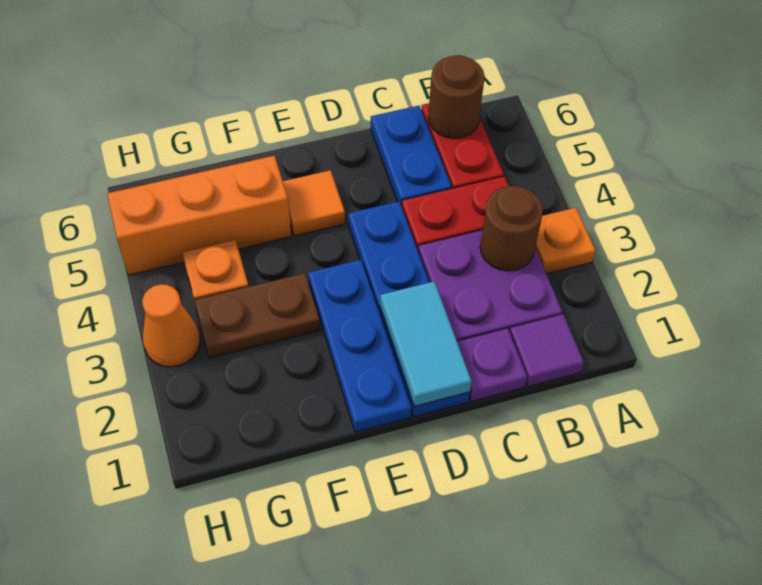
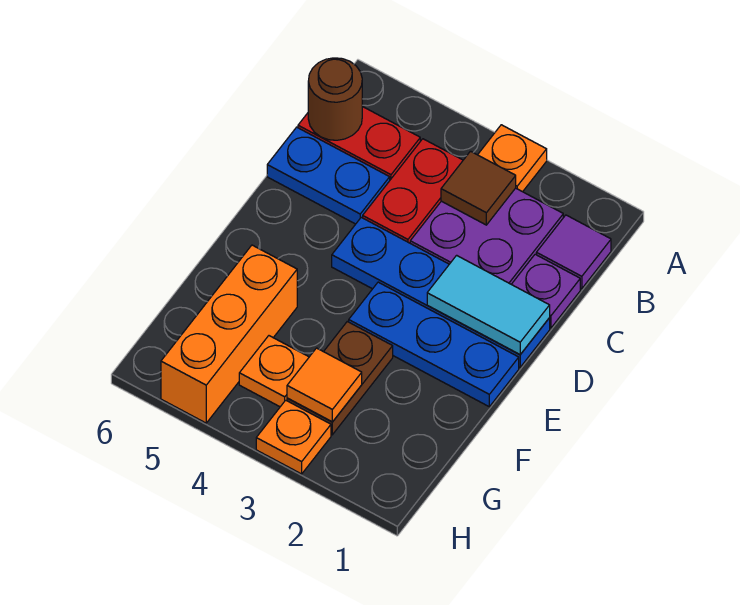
brown 1x1 round brick [480,186,543,271] -> brown 1x1 tile [441,151,516,225]
orange 1x1 tile [283,170,345,236] -> orange 1x1 tile moved to [287,348,362,422]
orange 1x1 cone [142,284,200,367] -> orange 1x1 plate [256,400,331,474]

